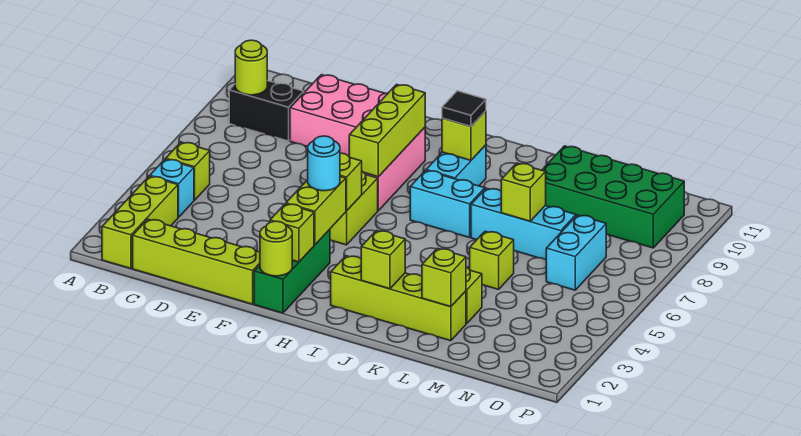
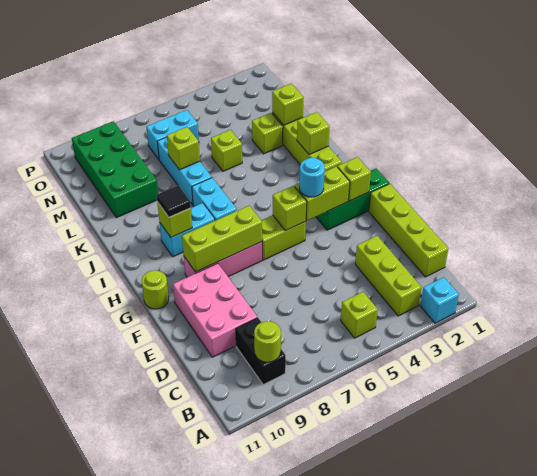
lime 1x3 brick [102,176,178,269] -> lime 1x3 brick turned to [355,236,422,316]
cyan 1x1 brick [150,159,194,217] -> cyan 1x1 brick moved to [420,277,459,323]
lime 1x1 round brick [260,221,292,276] -> lime 1x1 round brick moved to [142,270,169,309]

